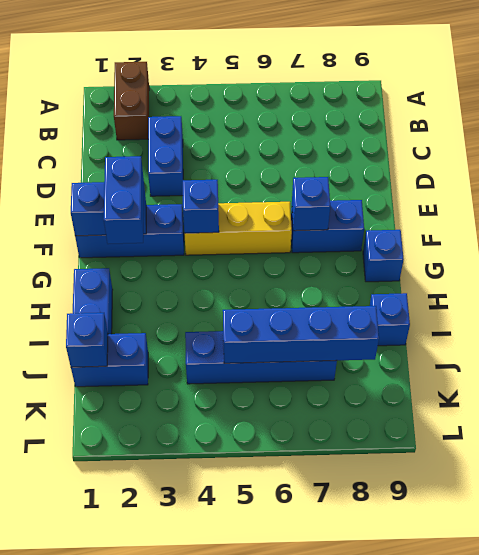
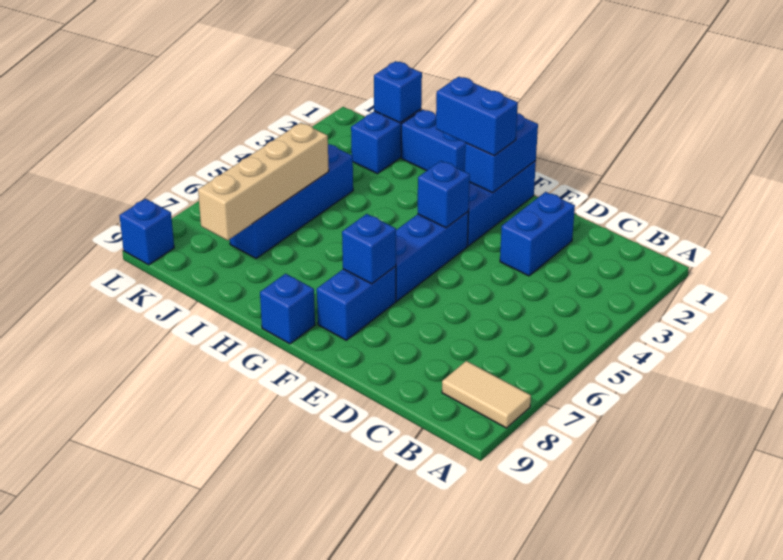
brown 1x2 brick [114,62,149,140] -> none
none -> tan 1x2 tile [442,361,531,428]
blue 1x2 brick [148,116,183,196] -> blue 1x2 brick turned to [500,192,575,276]
yellow 1x3 brick [184,202,292,255] -> blue 1x3 brick [396,212,468,301]
blue 1x1 brick [370,293,410,346] -> blue 1x1 brick moved to [119,199,174,265]
blue 1x4 brick [223,306,379,363] -> tan 1x4 brick [198,123,329,240]

